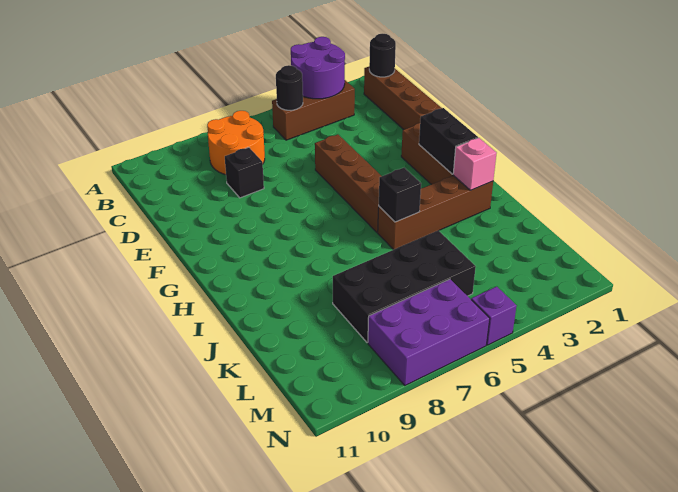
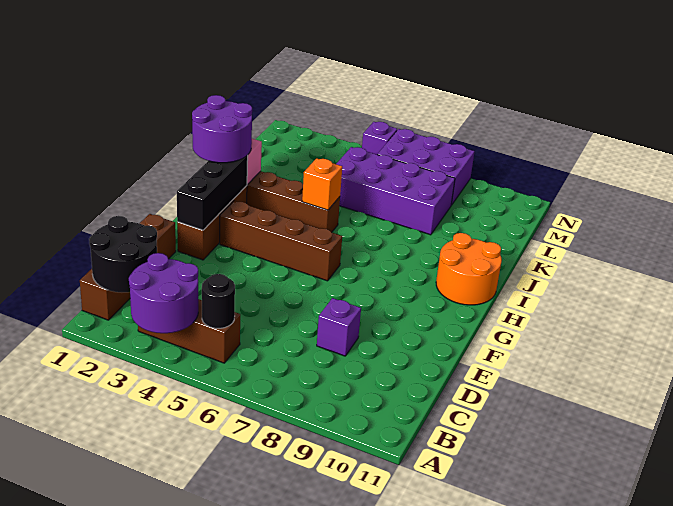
black 1x1 round brick [369,34,396,77] -> black 2x2 round brick [89,216,157,292]
orange 2x2 round brick [207,111,265,175] -> orange 2x2 round brick moved to [436,233,502,305]
black 1x1 brick [225,147,264,198] -> purple 1x1 brick [317,298,361,356]
brown 1x4 brick [315,134,381,232] -> brown 1x4 brick turned to [220,201,342,281]
black 1x2 brick [419,108,478,174] -> black 1x3 brick [177,156,248,230]
none -> purple 2x2 round brick [192,95,252,163]
black 1x1 brick [379,168,421,222] -> orange 1x1 brick [302,158,342,210]
black 2x4 brick [333,230,476,343] -> purple 2x4 brick [336,147,455,235]

